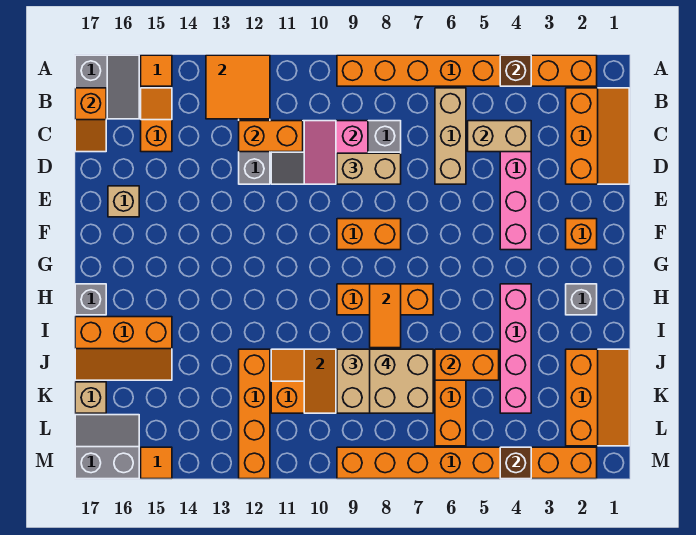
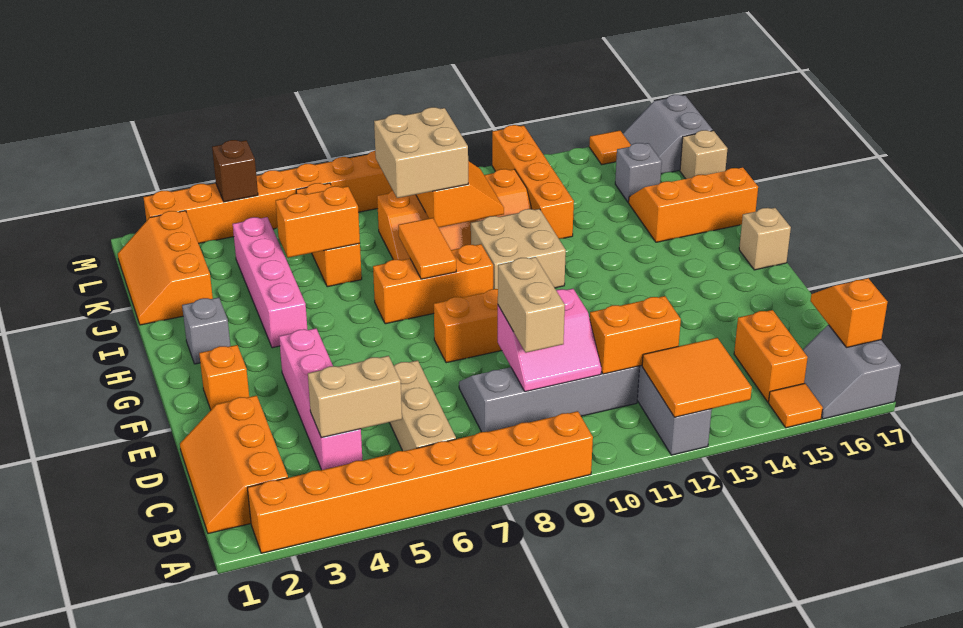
brown 1x1 brick [500,55,531,86] -> none
orange 1x2 slope [141,88,172,152] -> orange 1x2 brick [734,310,808,402]
pink 2x2 slope [304,121,368,184] -> pink 2x2 slope turned to [498,289,601,392]
tan 1x2 brick [337,153,401,184] -> tan 1x2 brick turned to [498,257,565,353]
tan 1x1 brick [108,186,139,217] -> tan 1x1 brick moved to [739,208,791,270]
grey 1x1 brick [75,284,106,315] -> grey 1x1 brick moved to [615,143,662,202]
tan 2x2 brick [370,349,433,413] -> tan 2x2 brick moved to [471,209,566,289]
grey 2x2 slope [75,415,139,479] -> grey 2x2 slope turned to [623,95,713,174]

